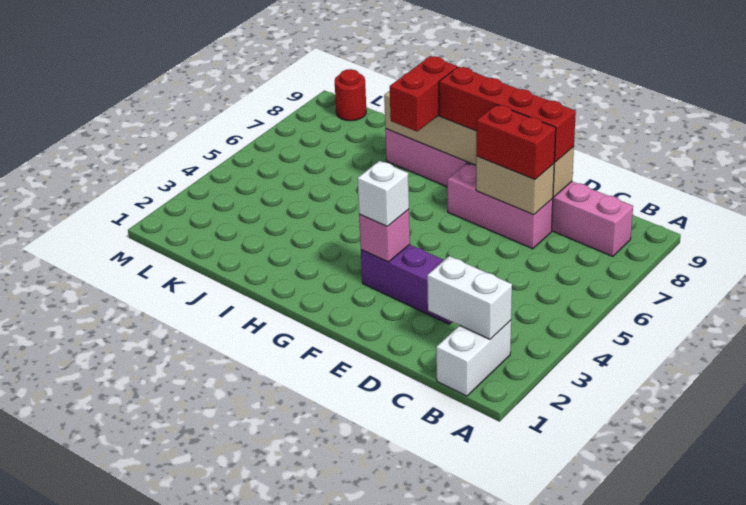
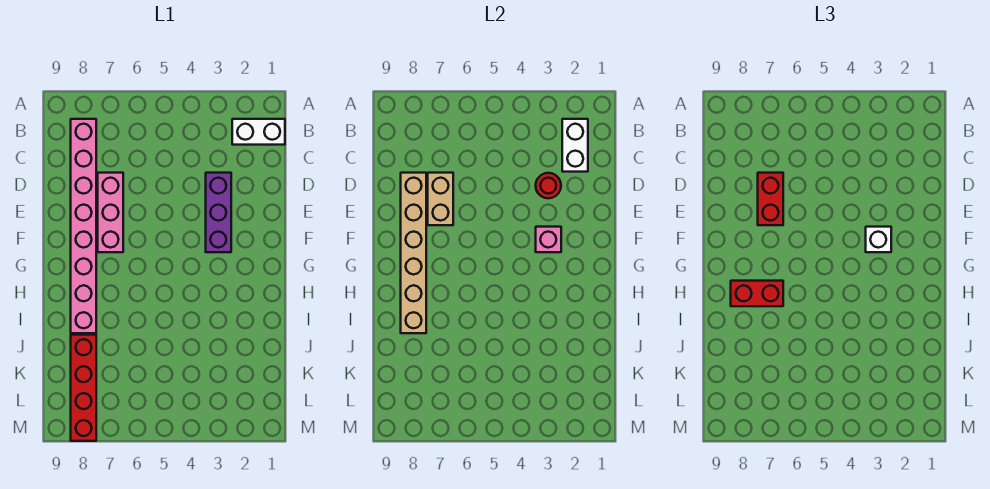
red 1x4 brick [439,67,576,162] -> red 1x4 brick moved to [71,335,96,441]
red 1x1 round brick [335,69,366,121] -> red 1x1 round brick moved to [536,173,561,198]

